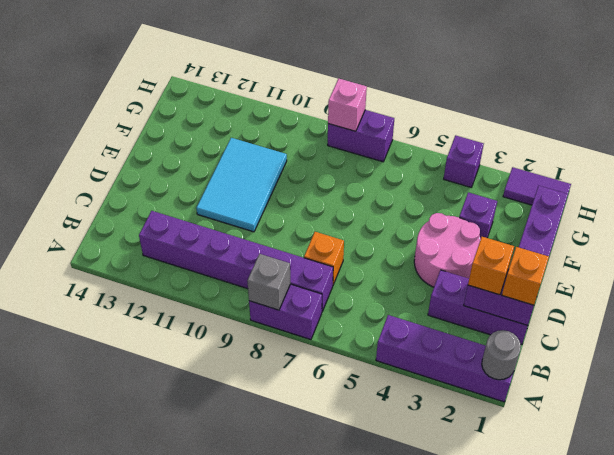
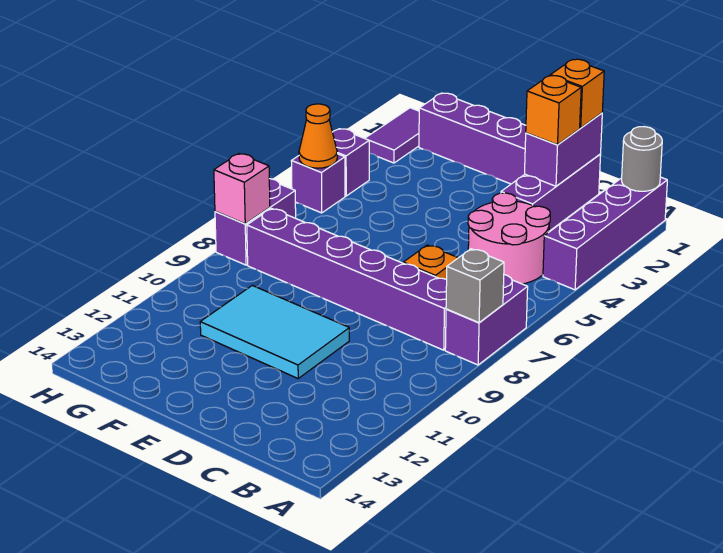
purple 1x6 brick [139,211,333,311] -> purple 1x6 brick turned to [247,209,447,350]
pink 2x2 round brick [414,213,481,287] -> pink 2x2 round brick moved to [468,193,550,284]
purple 1x1 brick [459,192,497,238] -> purple 1x1 brick moved to [291,154,345,213]
none -> orange 1x1 cone [299,104,337,168]

